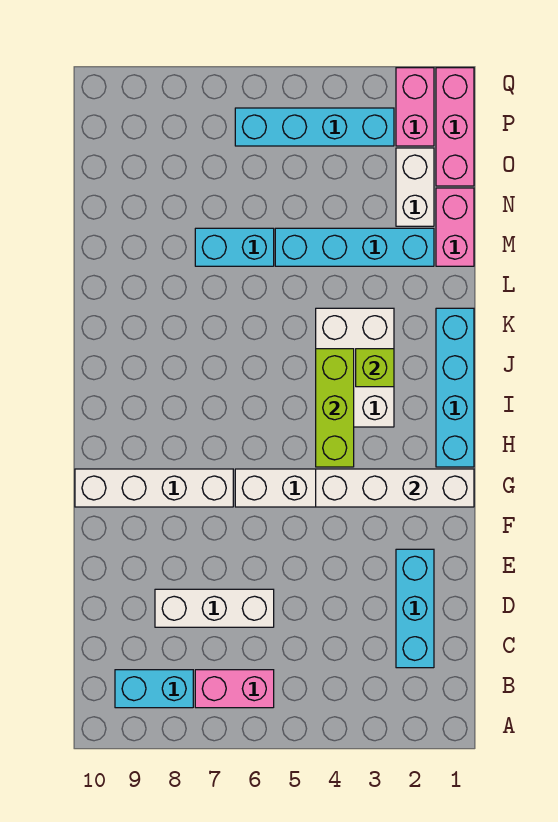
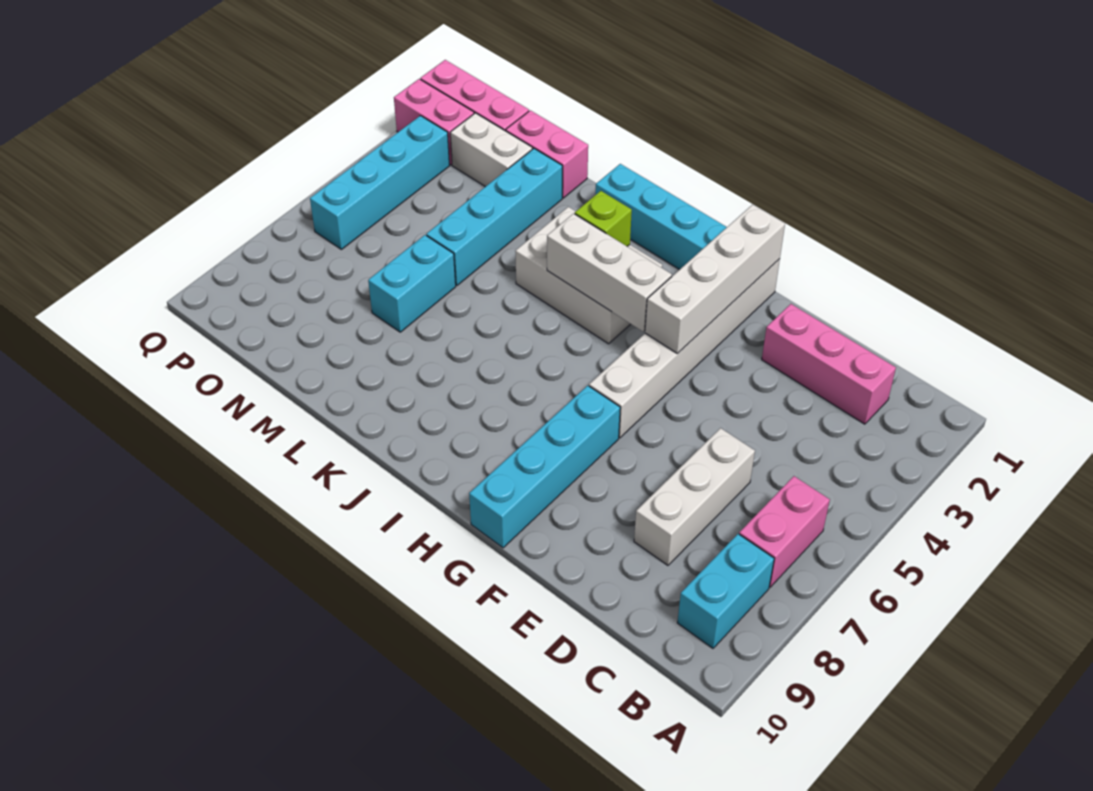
cyan 1x3 brick [396,549,434,668] -> pink 1x3 brick [762,304,896,424]
white 1x4 brick [75,469,233,507] -> cyan 1x4 brick [469,386,620,548]
lime 1x3 brick [316,349,354,467] -> white 1x3 brick [547,214,672,332]

